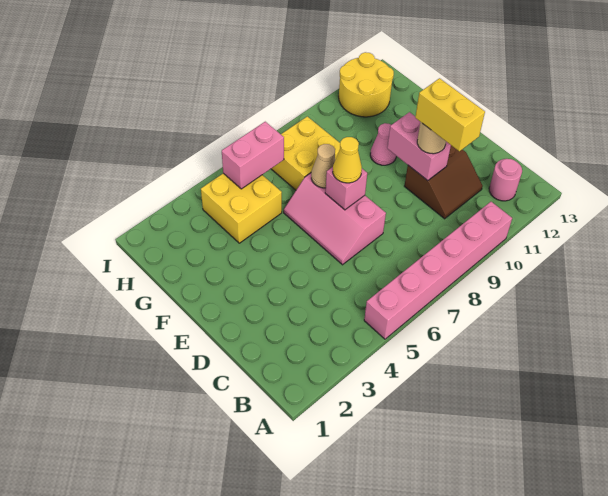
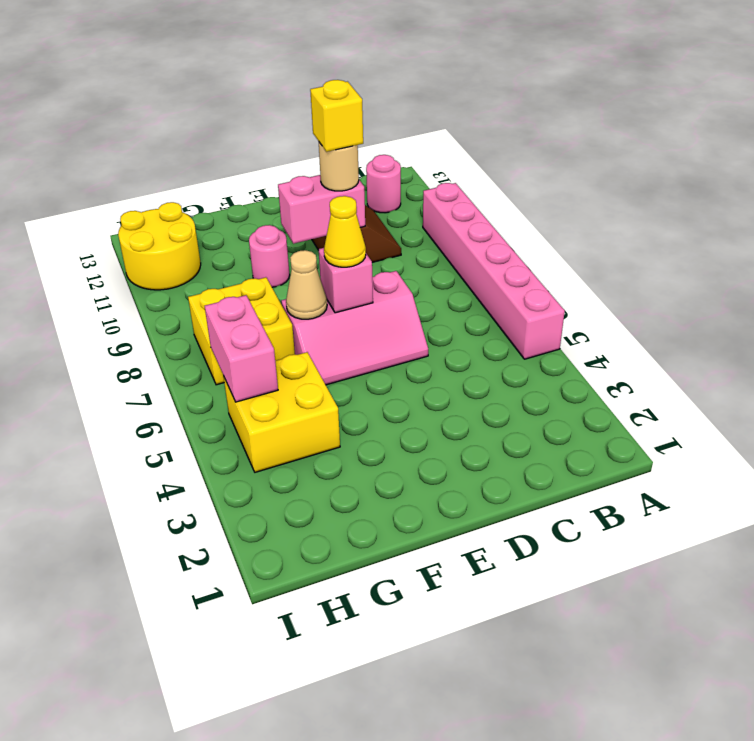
yellow 1x2 brick [415,78,485,151] -> yellow 1x1 brick [310,80,363,152]
pink 1x1 cone [370,123,396,165] -> pink 1x1 round brick [249,225,290,287]

